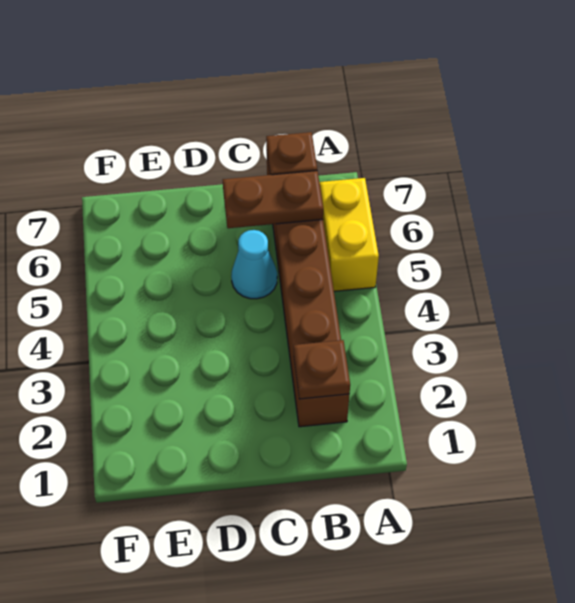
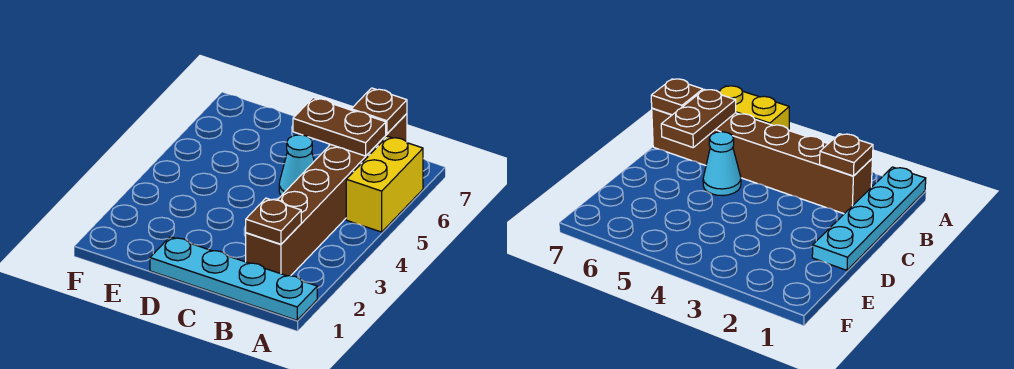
none -> cyan 1x4 plate [150,237,317,320]

